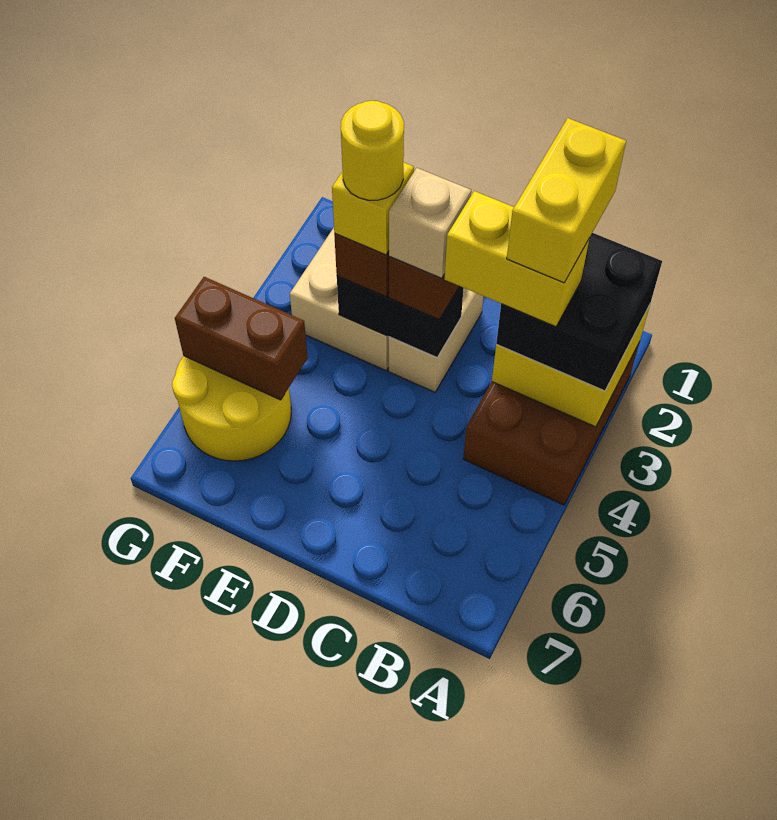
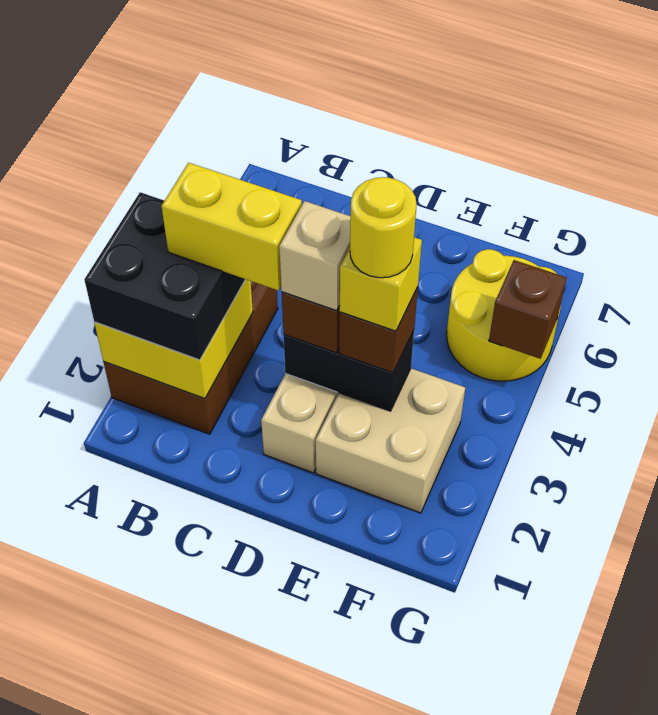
yellow 1x2 brick [507,118,626,283] -> none
brown 1x2 brick [175,277,308,400] -> brown 1x1 brick [489,260,567,359]

